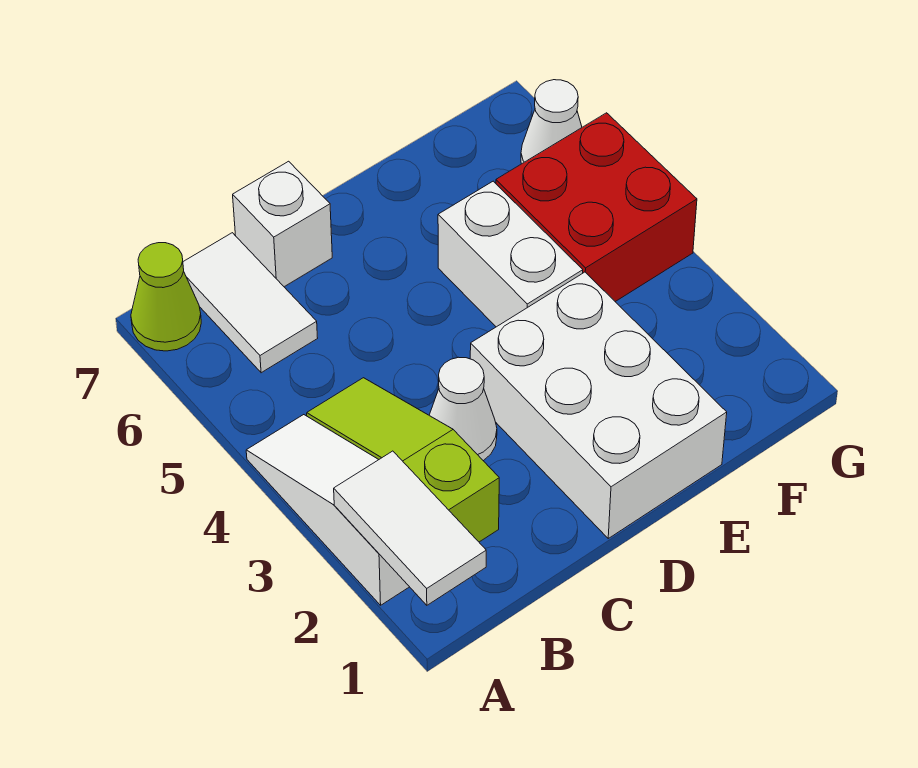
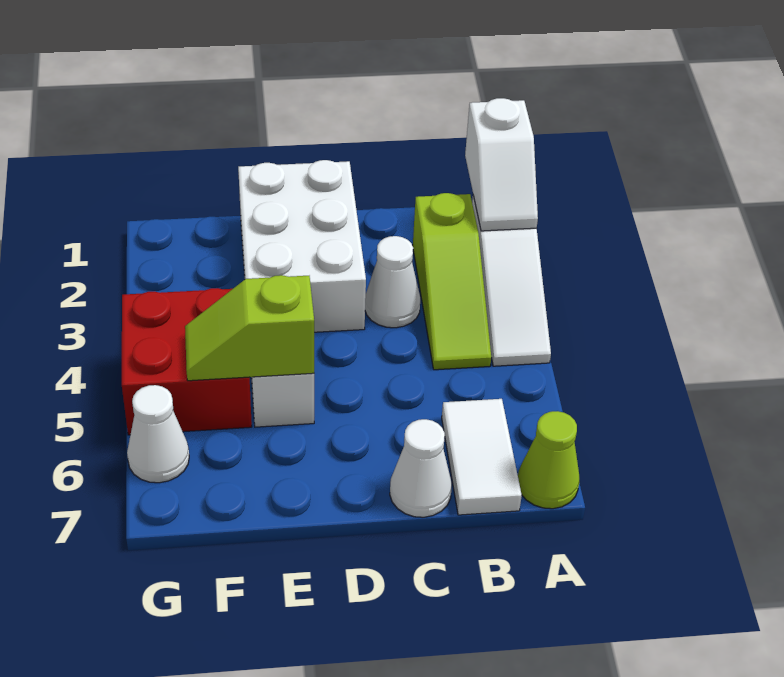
white 1x2 tile [334,451,486,605] -> white 1x2 slope [465,98,538,231]
white 1x1 brick [233,161,332,287] -> white 1x1 cone [390,419,452,517]
none -> lime 1x2 slope [185,275,314,381]

